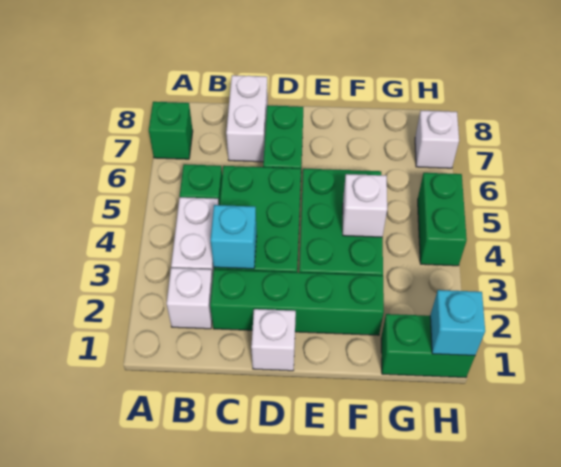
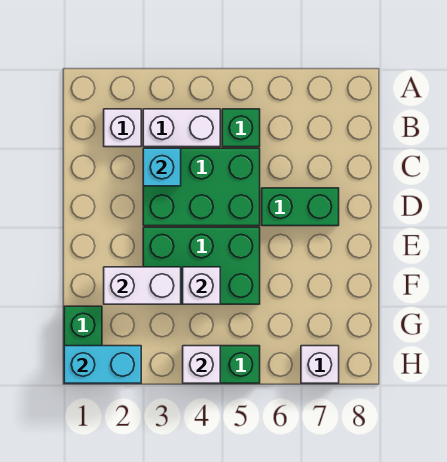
green 1x1 brick [149,102,193,159] -> none
green 1x4 brick [210,269,384,335] -> none
white 1x2 brick [226,75,268,162] -> white 1x2 brick moved to [104,267,181,304]
white 1x1 brick [251,309,296,371] -> white 1x1 brick moved to [183,346,220,383]
cyan 1x1 brick [430,290,485,355] -> cyan 1x2 brick [64,346,141,383]

